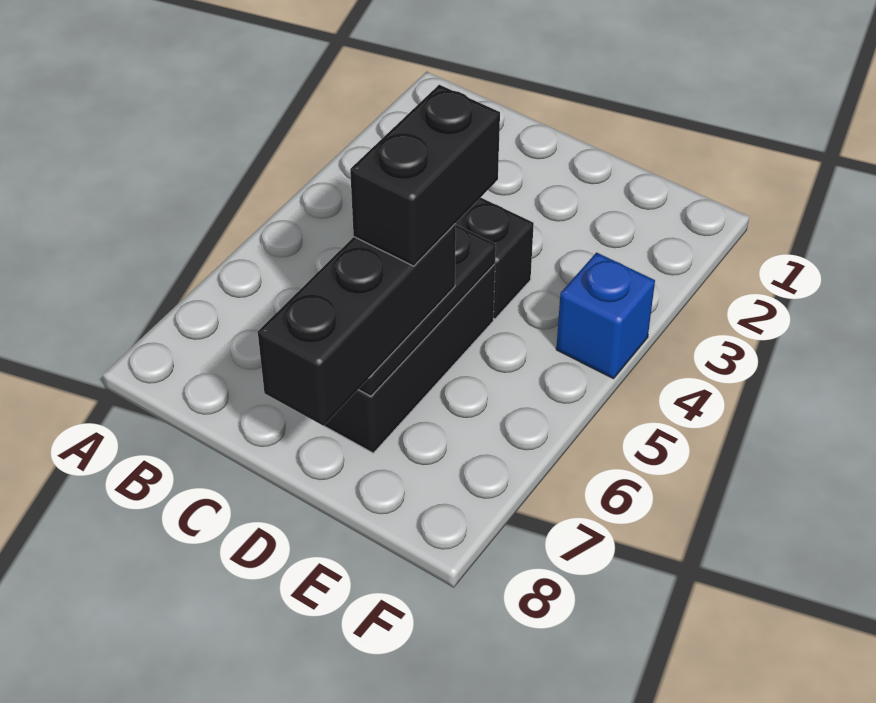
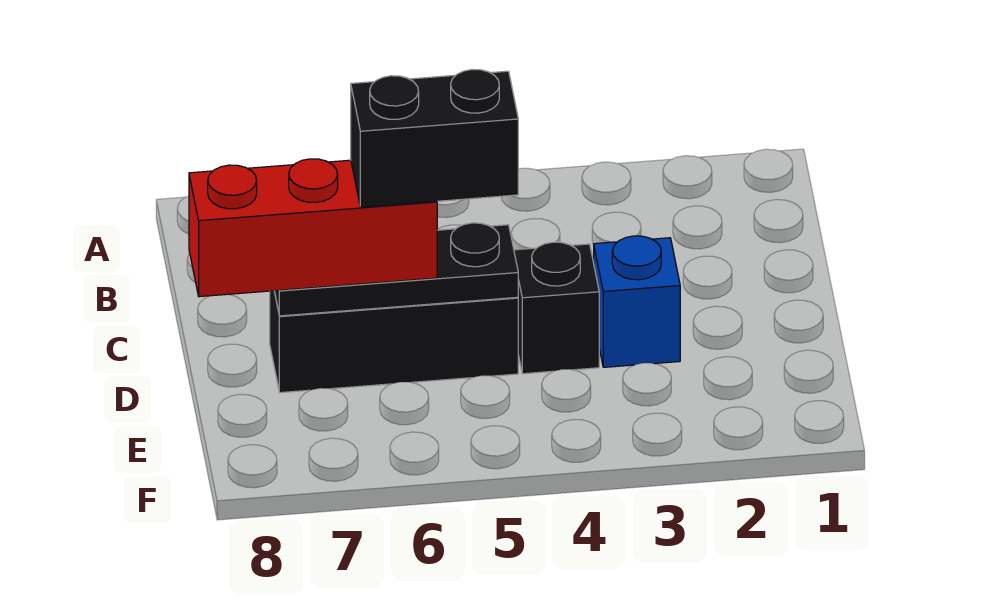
black 1x3 brick [258,224,456,426] -> red 1x3 brick [189,159,437,297]
blue 1x1 brick [556,253,655,379] -> blue 1x1 brick moved to [594,236,680,367]

